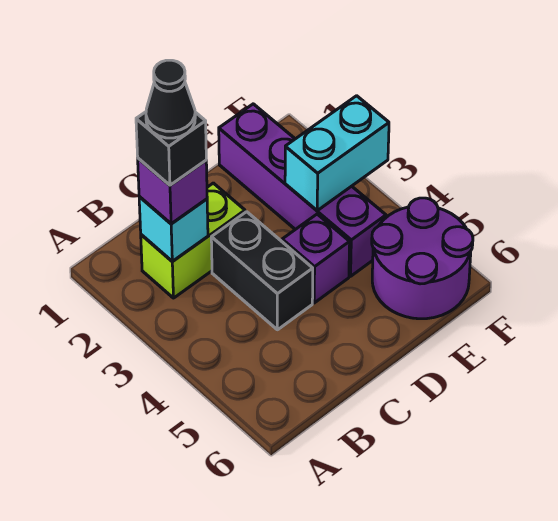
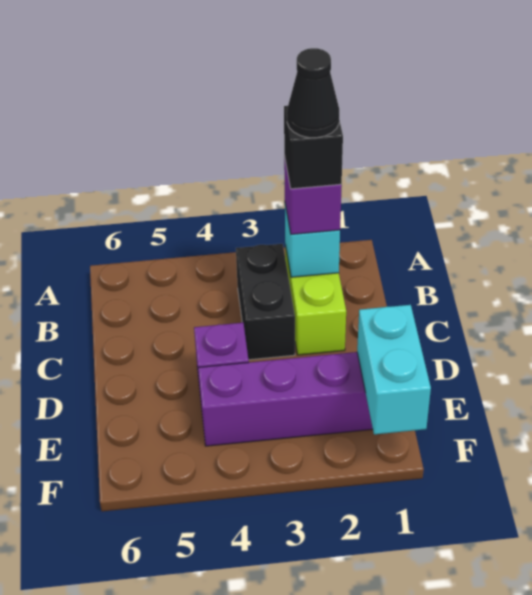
black 1x2 brick [211,212,313,330] -> black 1x2 brick turned to [236,244,295,360]
cyan 1x2 brick [285,96,389,210] -> cyan 1x2 brick moved to [357,305,431,435]
purple 2x2 round brick [372,198,473,319] -> none

